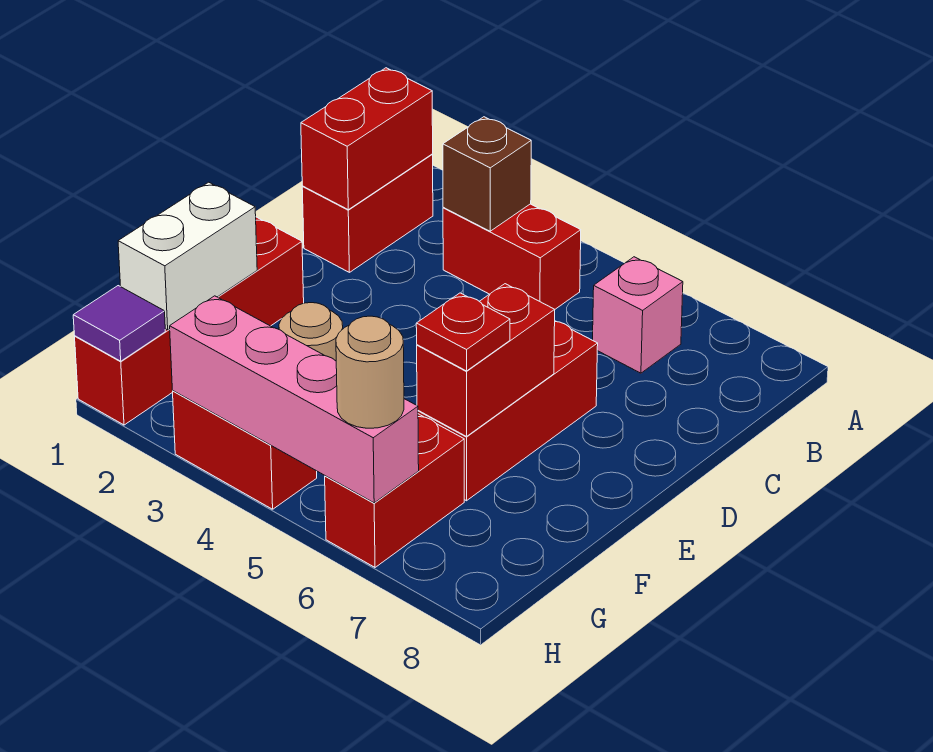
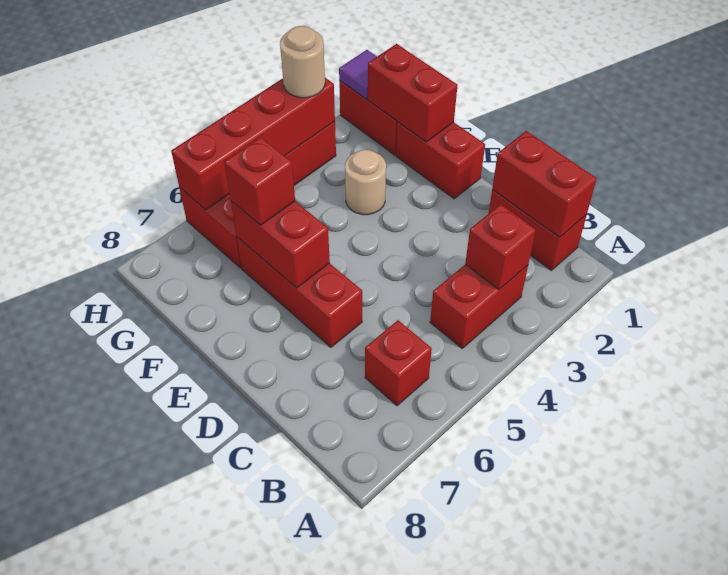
brown 1x1 brick [443,117,531,231] -> red 1x1 brick [465,204,536,290]
pink 1x1 brick [593,257,683,373] -> red 1x1 brick [365,320,432,406]
white 1x2 brick [118,182,257,330] -> red 1x2 brick [368,44,457,142]
red 1x1 plate [416,293,510,371] -> red 1x1 brick [224,137,295,225]
pink 1x4 brick [170,296,419,503] -> red 1x4 brick [171,78,335,210]
tan 1x1 round brick [336,316,404,428] -> tan 1x1 round brick moved to [280,26,325,98]

